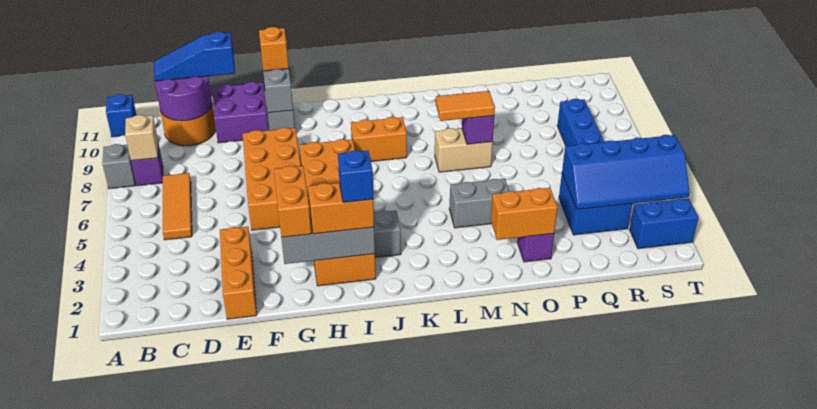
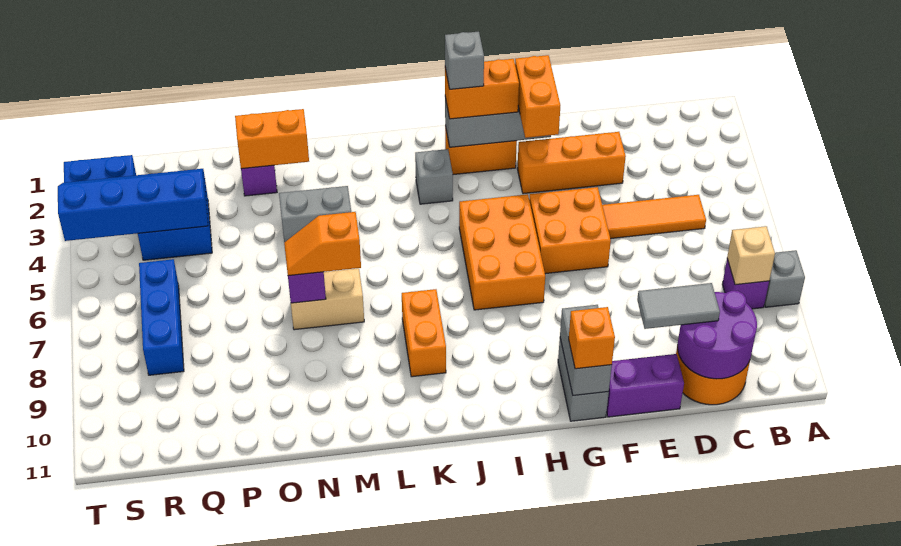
blue 1x1 brick [106,94,136,137] -> none
orange 1x3 tile [163,173,192,240] -> orange 1x3 tile turned to [602,195,706,239]
blue 1x3 slope [154,32,235,81] -> none
none -> grey 1x2 tile [637,283,720,329]
orange 1x3 brick [220,226,257,319] -> orange 1x3 brick turned to [517,132,626,194]
purple 2x2 brick [213,82,268,143] -> purple 1x2 brick [607,354,684,417]
orange 2x4 brick [243,128,301,230] -> orange 2x2 brick [529,187,611,274]
blue 1x1 brick [338,150,373,202] -> grey 1x1 brick [445,32,484,89]
orange 1x2 brick [351,117,407,161] -> orange 1x2 brick turned to [402,289,446,377]
orange 1x2 tile [436,91,495,121] -> orange 1x2 slope [284,212,361,276]

